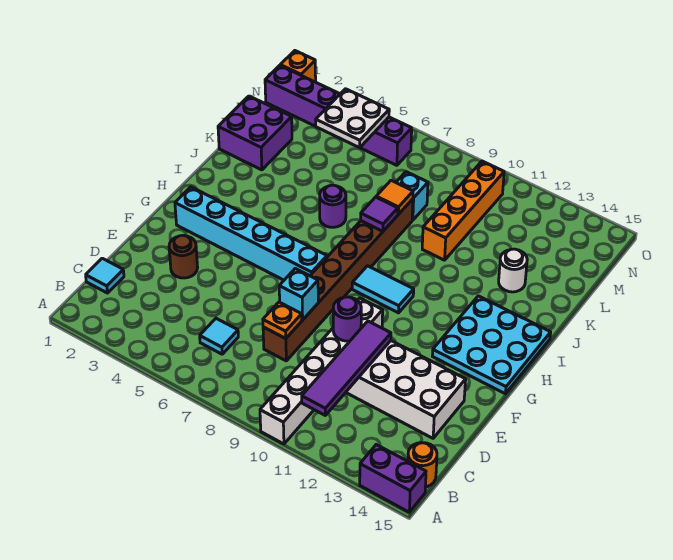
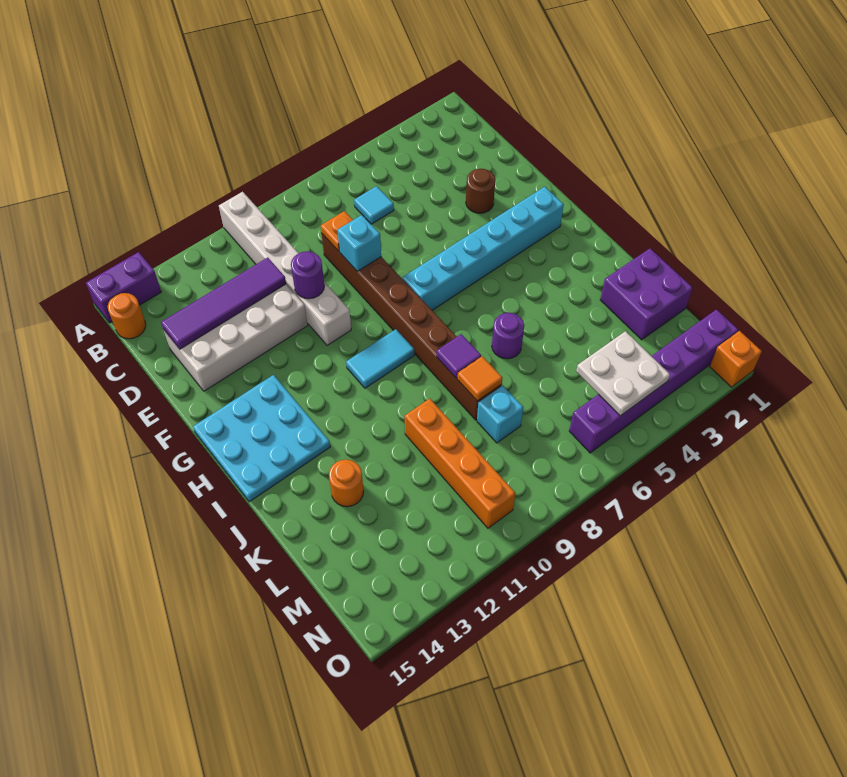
purple 1x4 tile [302,321,391,415] -> purple 1x4 tile turned to [161,257,286,349]
cyan 1x1 tile [86,258,124,293] -> none
white 1x1 round brick [499,249,527,292] -> orange 1x1 round brick [329,459,364,507]

